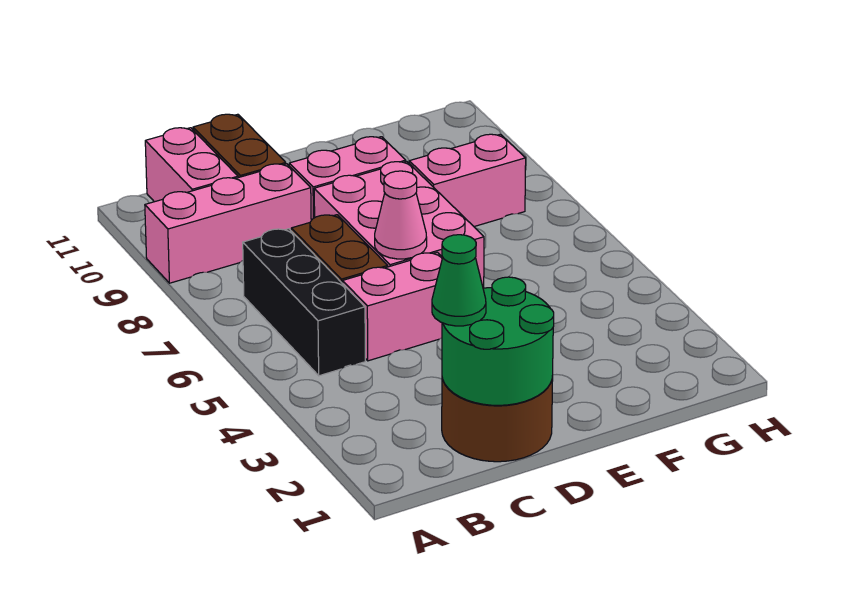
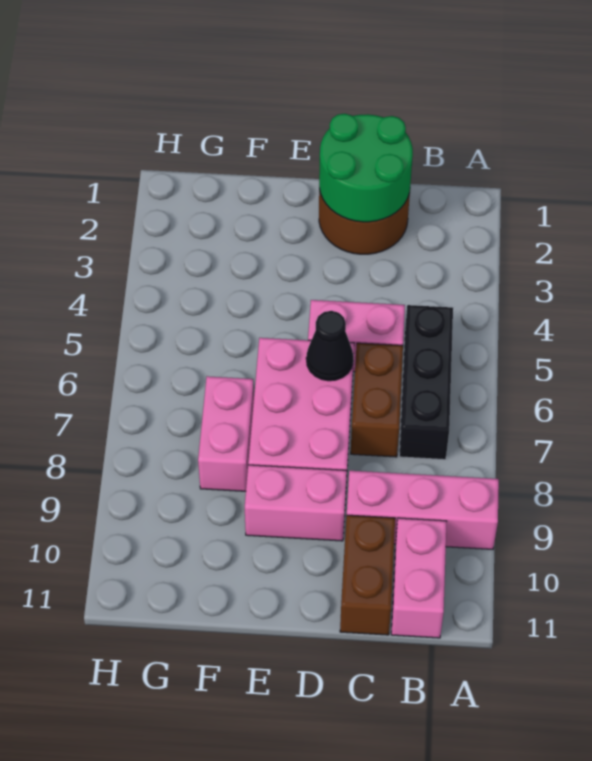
green 1x1 cone [432,235,486,326] -> none
pink 1x1 cone [375,171,427,259] -> black 1x1 cone [306,311,353,381]
pink 1x2 brick [409,134,526,227] -> pink 1x2 brick turned to [198,376,254,491]

